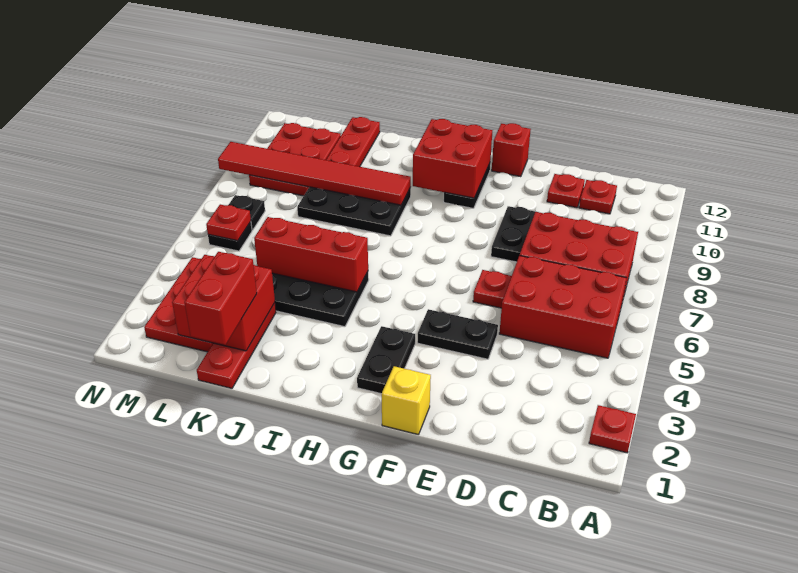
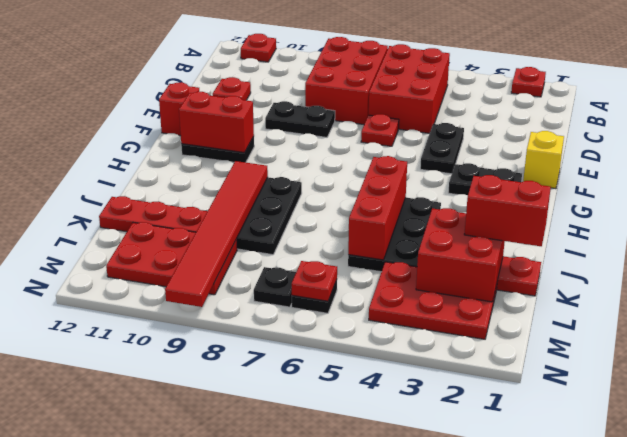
red 1x1 plate [579,180,617,214] -> red 1x1 plate moved to [241,34,276,62]
red 2x2 brick [413,119,492,198] -> red 1x2 brick [179,92,254,153]

